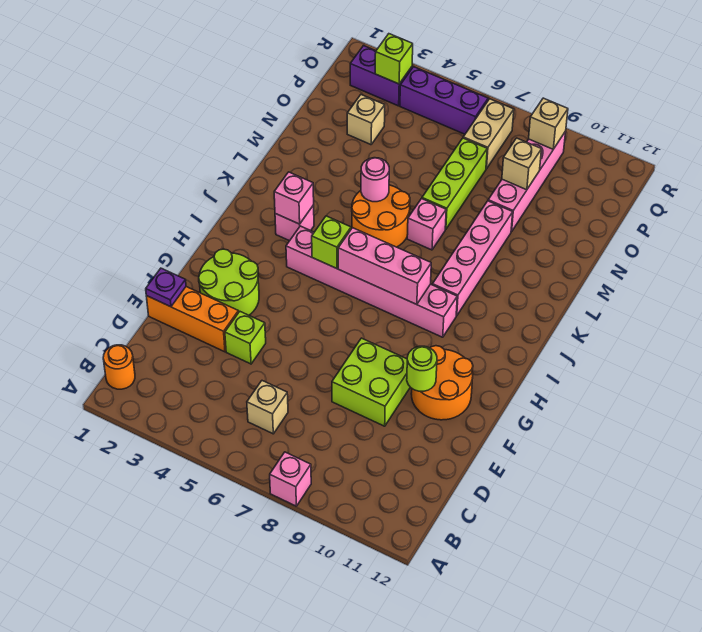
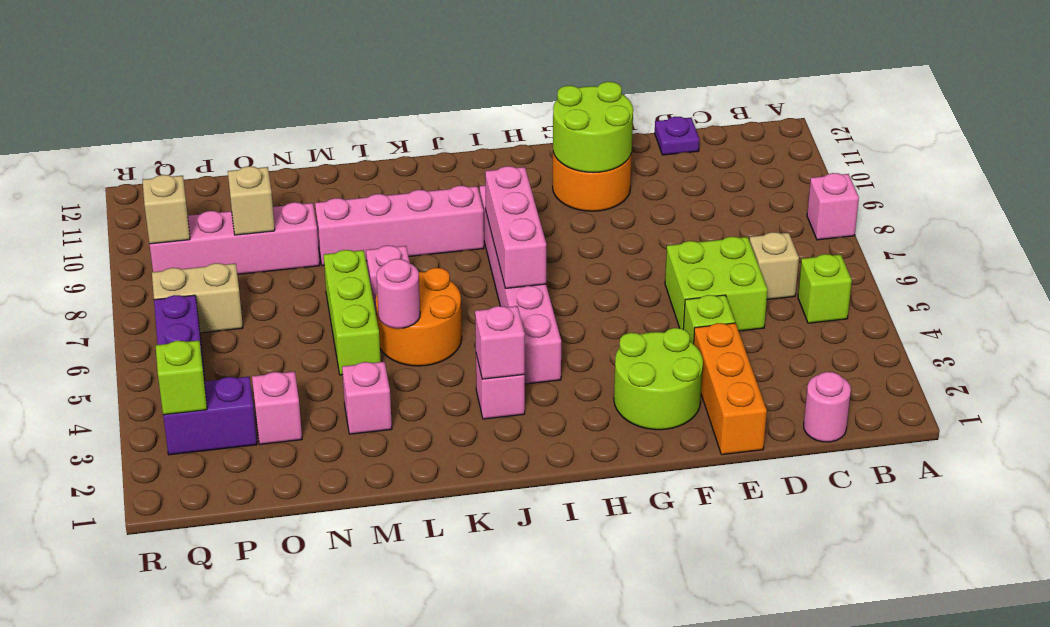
orange 1x1 round brick [103,345,135,389] -> none
none -> pink 1x1 round brick [804,372,851,442]
purple 1x1 plate [146,268,186,307] -> purple 1x1 plate moved to [655,117,700,155]
lime 2x2 brick [332,338,410,426] -> lime 2x2 brick moved to [665,237,768,331]
lime 1x1 round brick [407,346,437,391] -> lime 2x2 round brick [553,82,633,173]
lime 1x1 brick [312,216,351,269] -> lime 1x1 brick moved to [798,254,852,323]
none -> pink 1x1 brick [342,362,392,434]
lime 1x3 brick [422,138,487,229] -> lime 1x3 brick turned to [324,250,381,375]
tan 1x1 brick [347,95,385,145] -> pink 1x1 brick [252,372,302,444]
purple 1x2 brick [350,46,412,106] -> purple 1x2 brick turned to [163,377,257,455]

